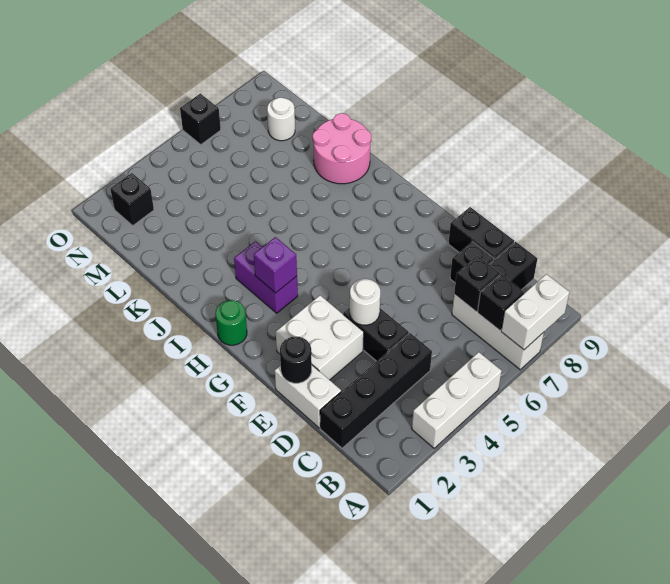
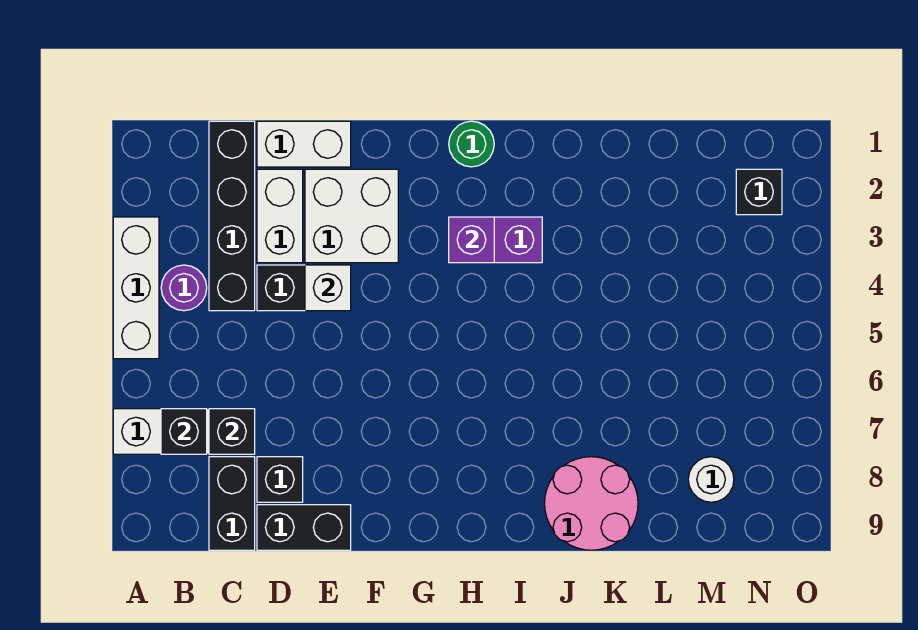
white 1x2 brick [501,274,569,350] -> white 1x2 brick moved to [257,169,303,263]
none -> purple 1x1 round brick [161,265,207,311]
black 1x1 round brick [280,337,312,383] -> none
white 1x1 round brick [350,279,380,325] -> white 1x1 brick [305,265,351,311]
black 1x1 brick [180,94,221,145] -> none

